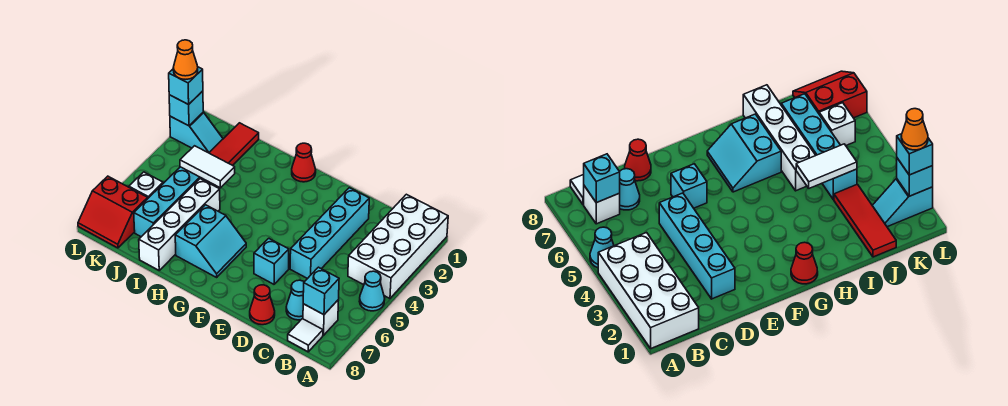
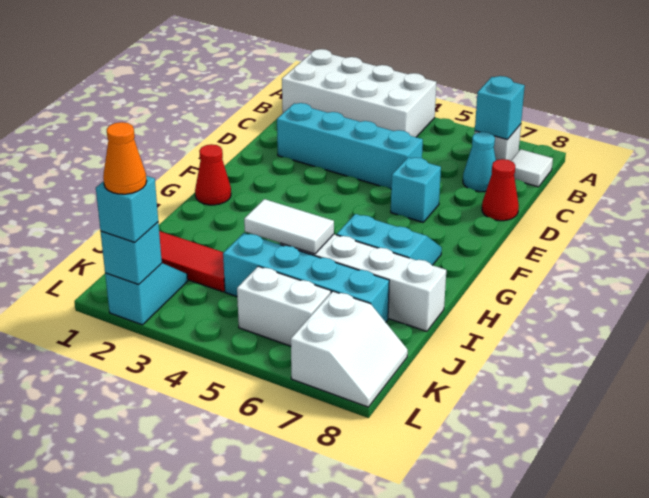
cyan 1x1 cone [359,271,385,311] -> none
white 1x2 tile [180,146,235,188] -> white 1x2 tile turned to [244,199,334,254]
white 1x1 brick [129,172,163,198] -> white 1x2 brick [237,266,331,346]
red 2x2 slope [78,176,148,248] -> white 2x2 slope [291,291,408,407]

